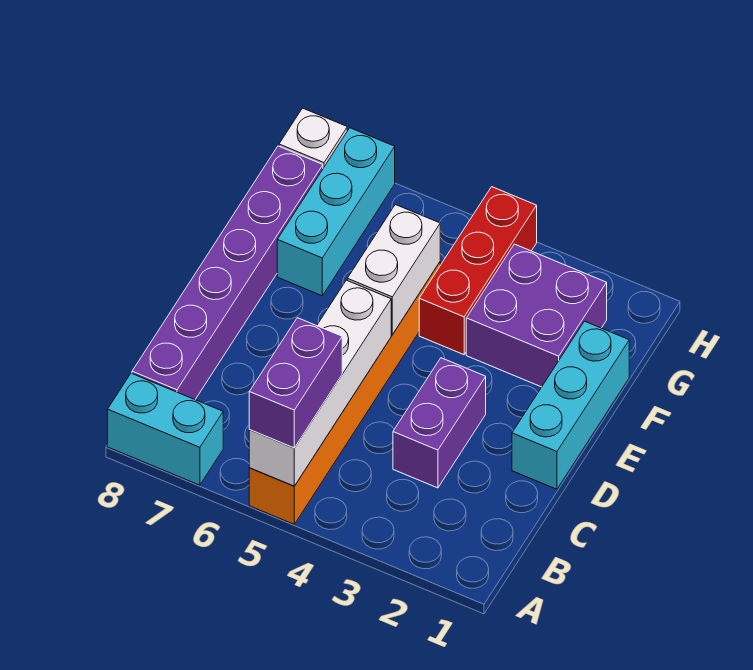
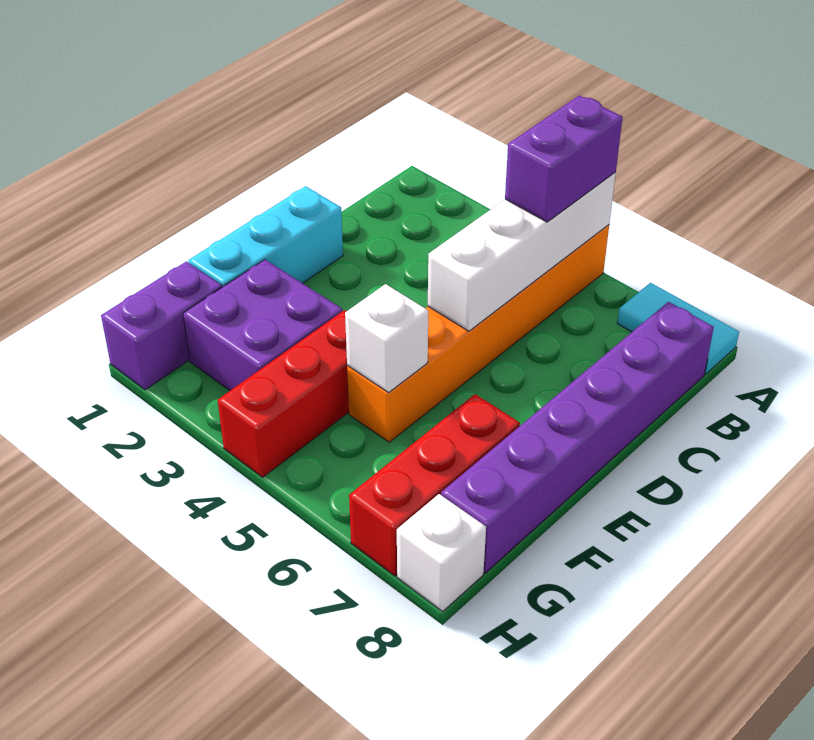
cyan 1x2 brick [108,373,223,485] -> cyan 1x2 tile [617,283,739,374]
purple 1x2 brick [393,358,486,488] -> purple 1x2 brick moved to [101,261,222,390]
white 1x2 brick [347,205,440,335] -> white 1x1 brick [345,284,428,392]
cyan 1x3 brick [277,128,395,296] -> red 1x3 brick [349,394,520,576]

